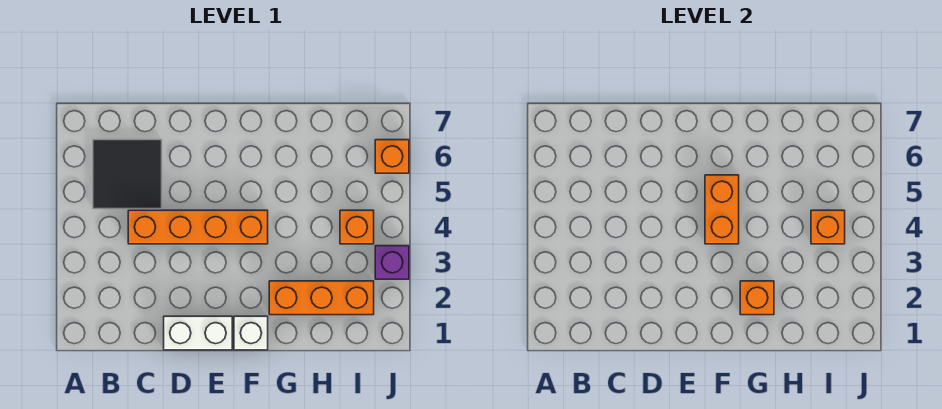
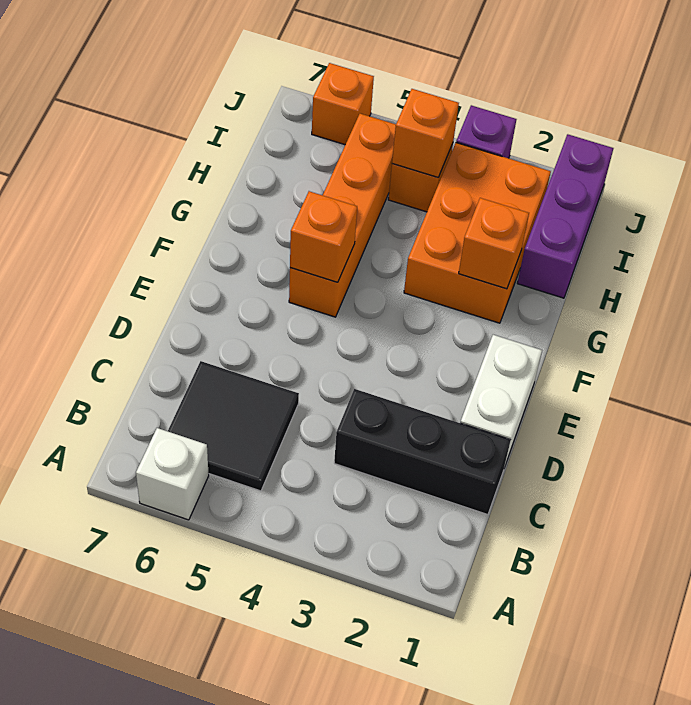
none -> black 1x3 brick [334,389,511,515]
orange 1x4 brick [128,210,268,244] -> orange 1x4 brick moved to [289,114,396,317]
white 1x1 brick [234,316,268,350] -> white 1x1 brick moved to [136,428,209,520]
orange 1x2 brick [705,175,739,244] -> orange 1x1 brick [290,191,357,282]
orange 1x3 brick [269,281,374,315] -> orange 2x3 brick [404,143,551,323]
none -> purple 1x3 brick [517,134,614,298]

